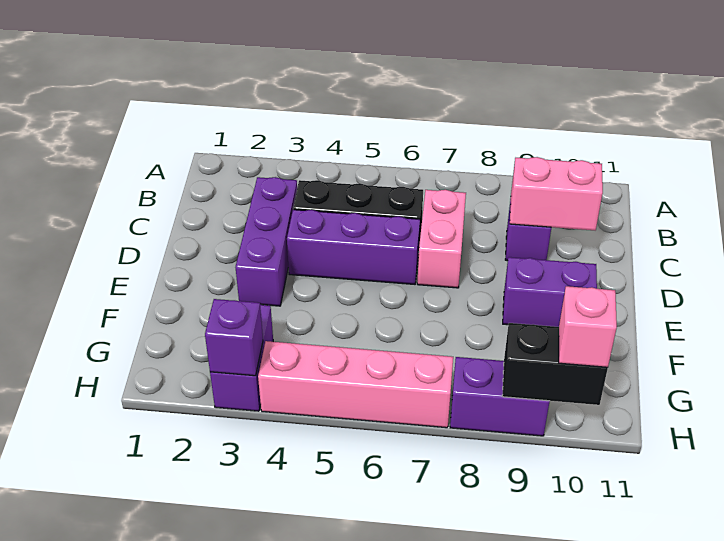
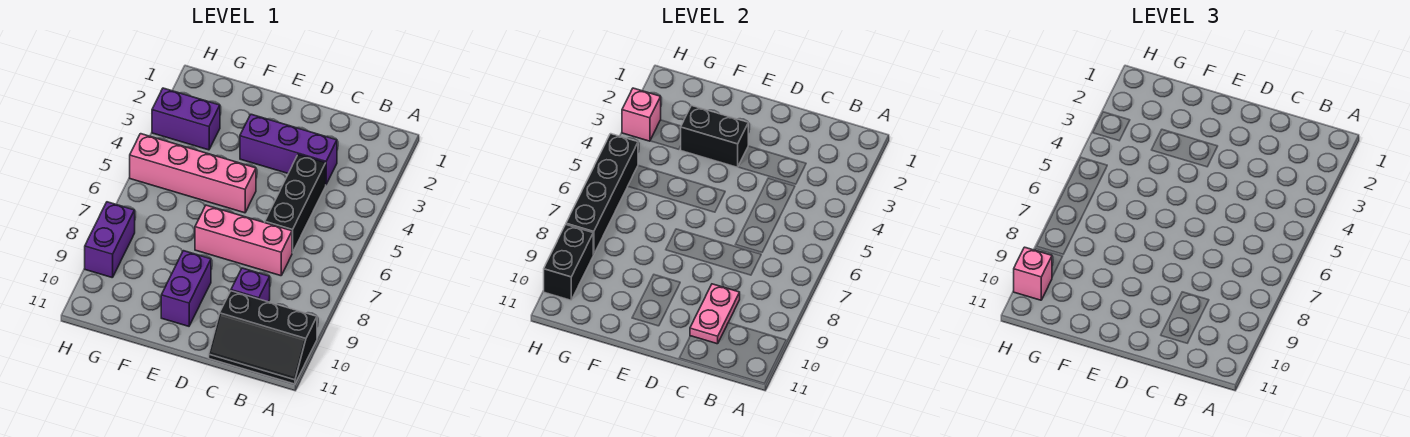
none -> black 2x3 slope [209,291,317,384]
pink 1x2 brick [417,190,466,288] -> pink 1x3 brick [195,205,292,276]
pink 1x2 brick [510,157,603,230] -> pink 1x2 plate [690,284,740,344]
purple 1x3 brick [287,210,420,284] -> none
none -> black 1x2 brick [680,106,748,167]
purple 1x1 brick [205,299,263,376] -> pink 1x1 brick [622,88,661,141]
pink 1x4 brick [258,341,453,428] -> pink 1x4 brick turned to [130,134,256,213]
none -> black 1x4 brick [566,134,638,255]

